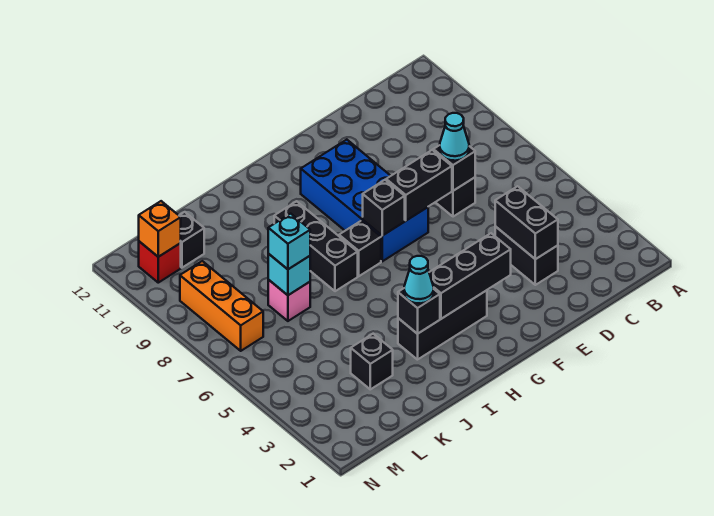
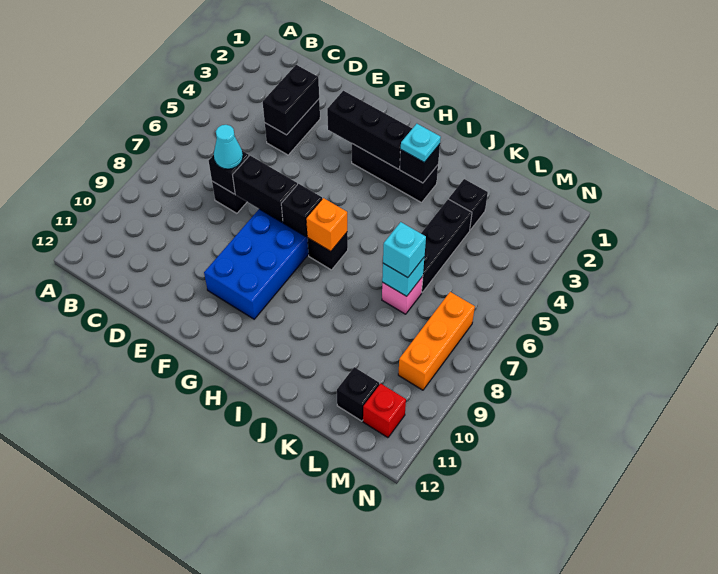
cyan 1x1 cone [404,256,434,303] -> cyan 1x1 plate [401,124,441,162]
black 1x3 brick [274,201,358,291] -> black 1x3 brick moved to [421,199,472,292]
orange 1x1 brick [139,201,181,257] -> orange 1x1 brick moved to [306,198,347,251]

